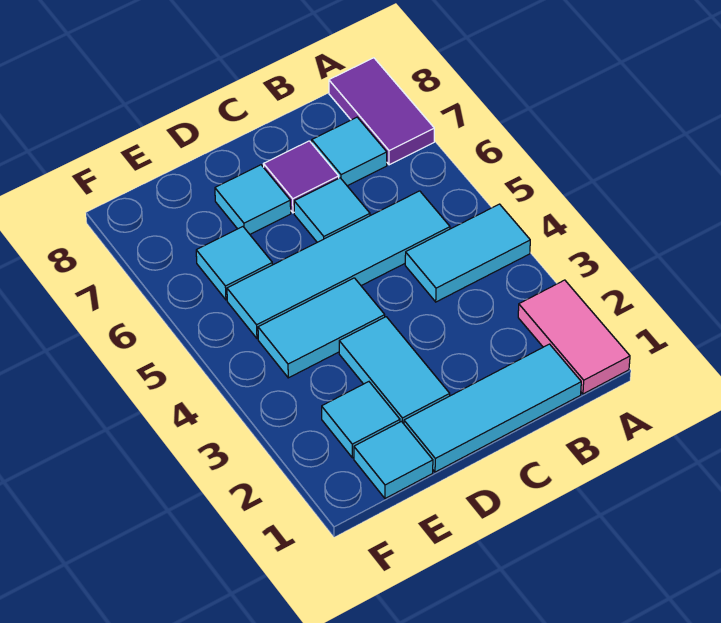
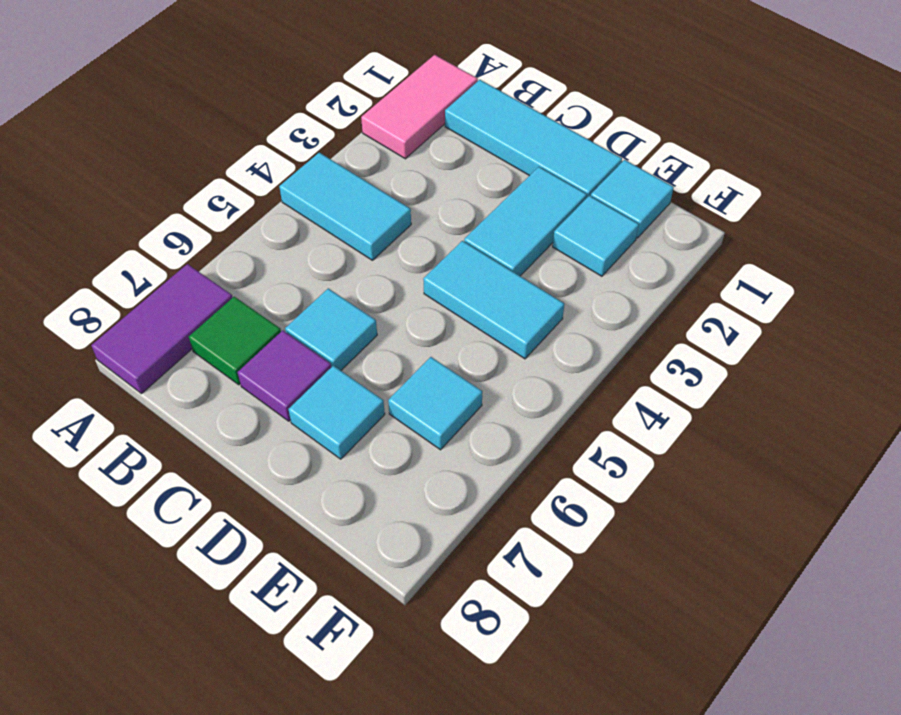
cyan 1x4 tile [227,191,450,339] -> none
cyan 1x1 tile [312,117,387,186] -> green 1x1 tile [189,297,281,385]

